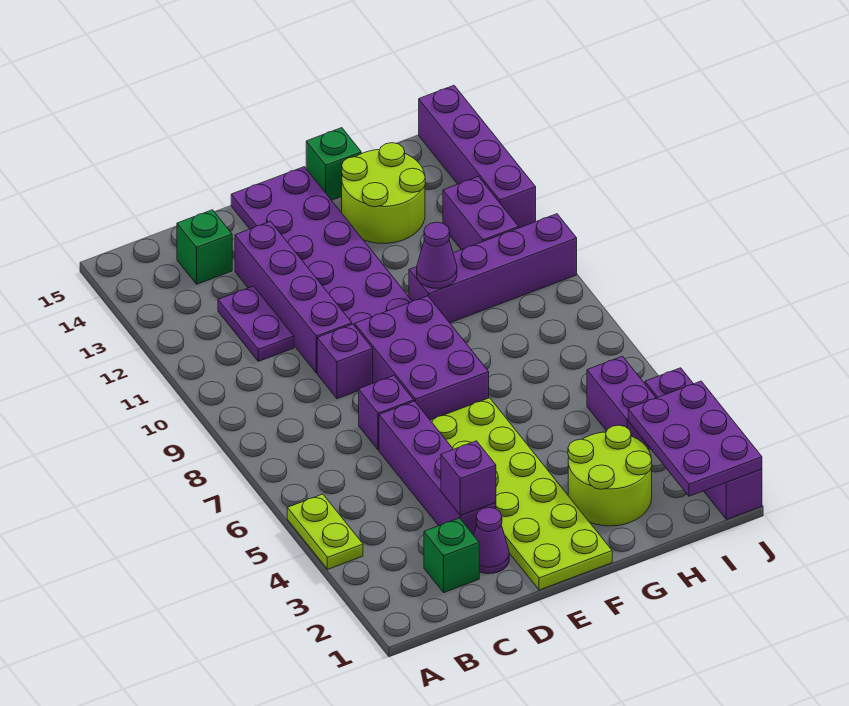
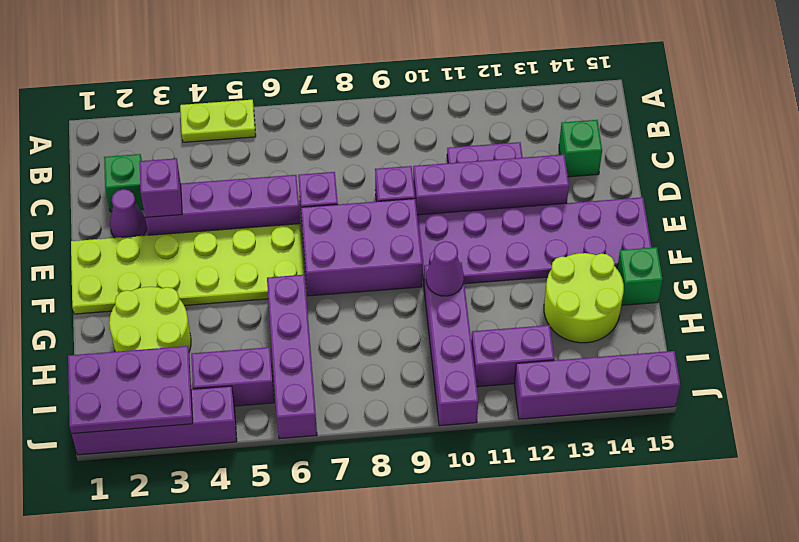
none -> purple 1x4 brick [267,275,317,439]

